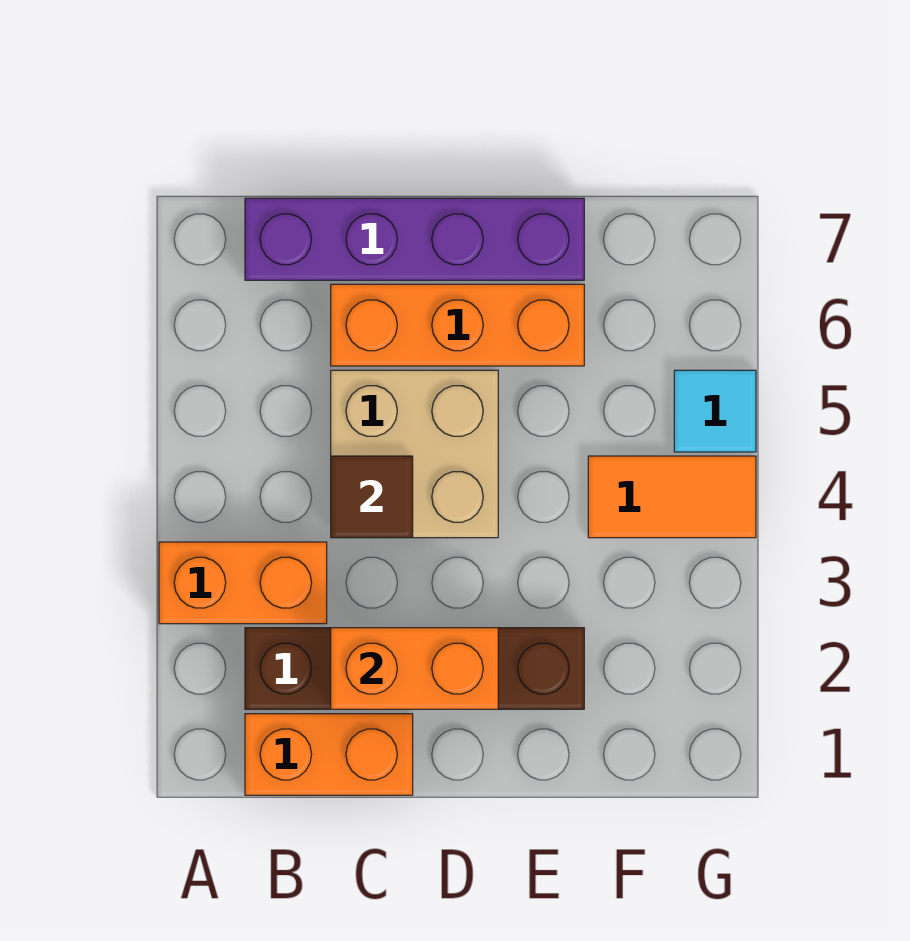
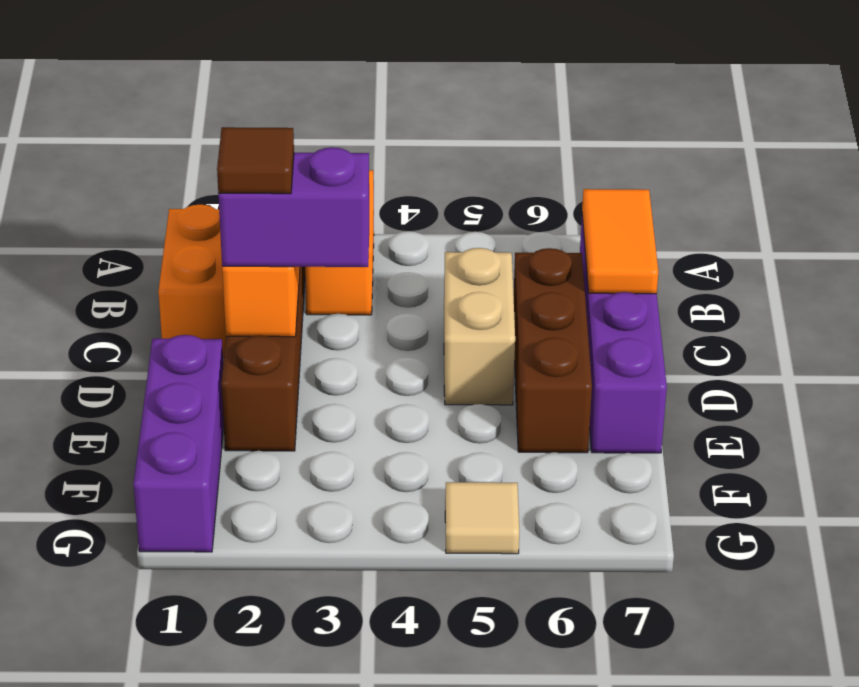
tan 2x2 brick [331,370,498,538] -> tan 1x2 brick [444,248,515,405]
brown 1x1 tile [331,456,413,538] -> brown 1x1 tile moved to [217,127,294,194]
orange 1x3 brick [331,284,584,366] -> brown 1x3 brick [514,248,592,453]
none -> purple 1x2 brick [218,147,369,267]
none -> purple 1x3 brick [134,335,224,552]
orange 1x2 tile [588,456,756,538] -> orange 1x2 tile moved to [582,189,658,294]
cyan 1x1 tile [674,370,756,452] -> tan 1x1 tile [445,482,519,554]

